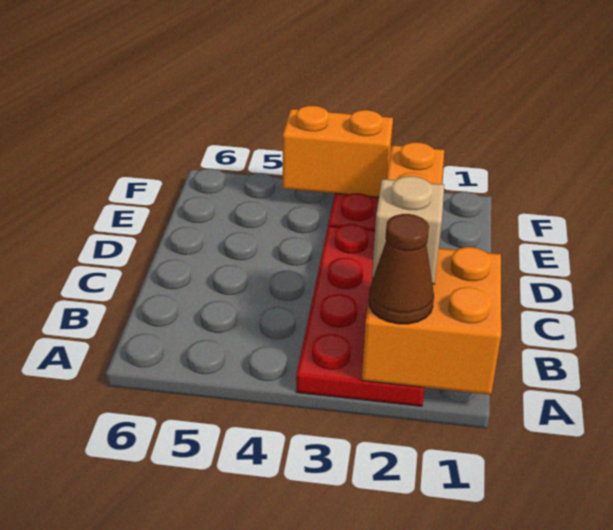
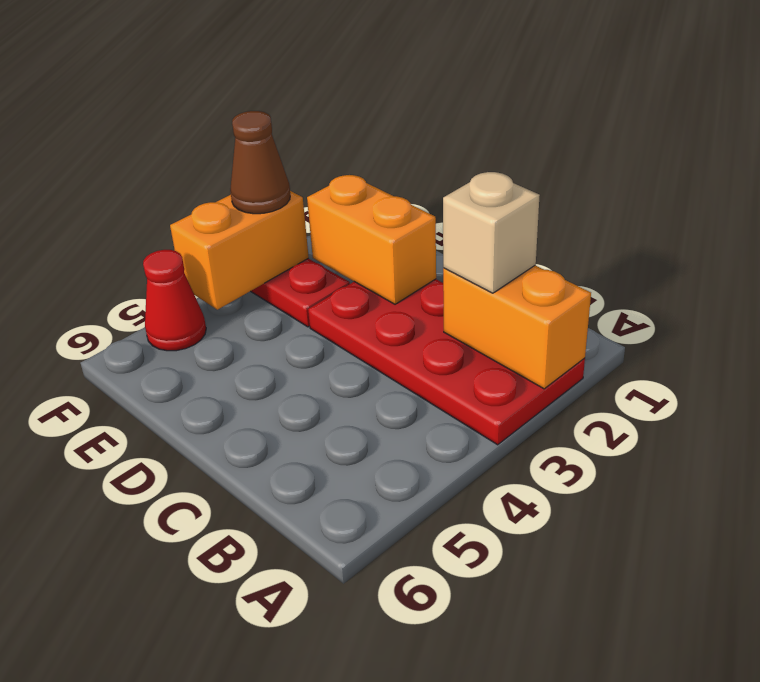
orange 2x2 brick [362,247,501,395] -> orange 1x2 brick [443,265,591,389]
brown 1x1 cone [369,214,434,324] -> brown 1x1 cone moved to [230,111,290,214]
none -> red 1x1 cone [143,250,206,351]

